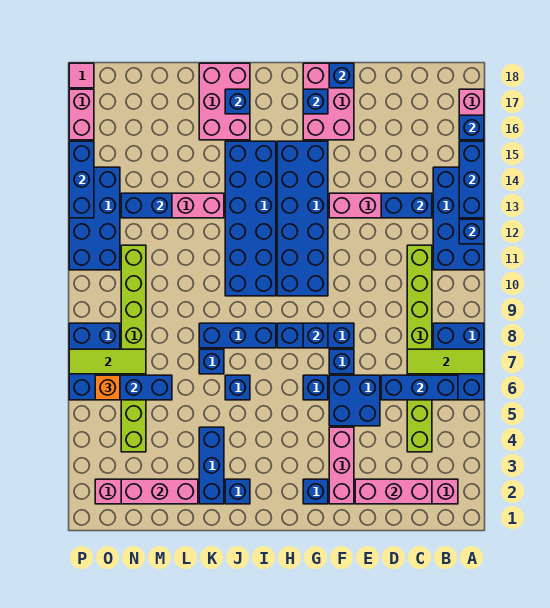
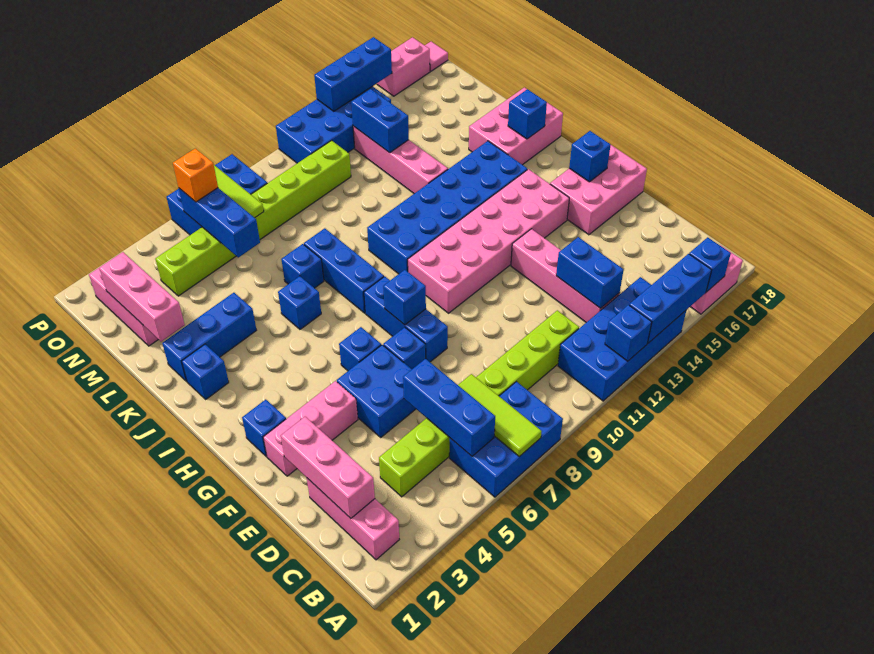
blue 1x1 brick [329,63,354,88] -> none
blue 2x6 brick [277,141,328,296] -> pink 2x6 brick [408,169,569,313]

